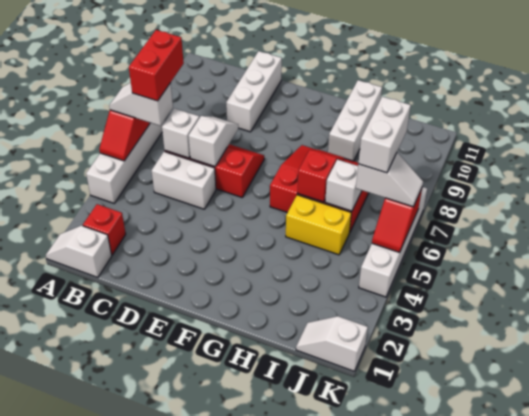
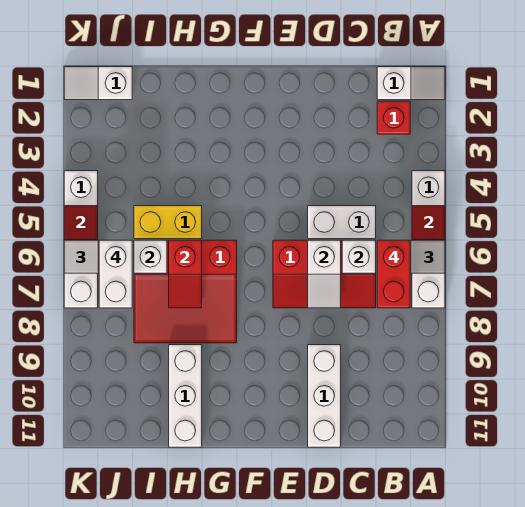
white 1x2 slope [296,316,368,371] -> white 1x2 slope turned to [64,67,132,100]

